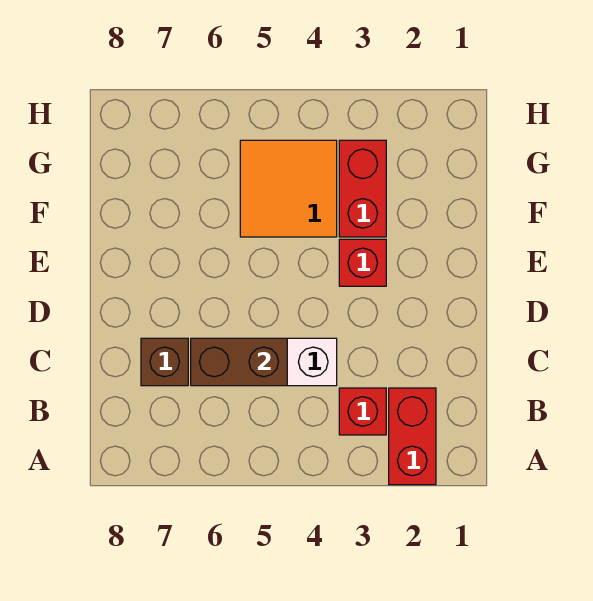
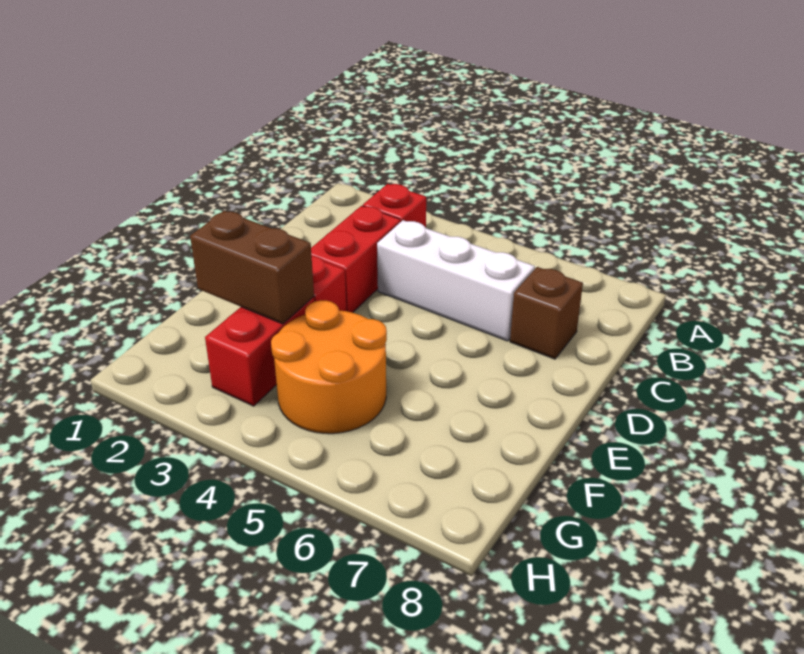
red 1x2 brick [389,388,436,485] -> red 1x2 brick moved to [311,206,401,313]
brown 1x2 brick [191,338,287,386] -> brown 1x2 brick moved to [190,211,314,324]
orange 2x2 tile [240,140,337,237] -> orange 2x2 round brick [271,301,387,434]

